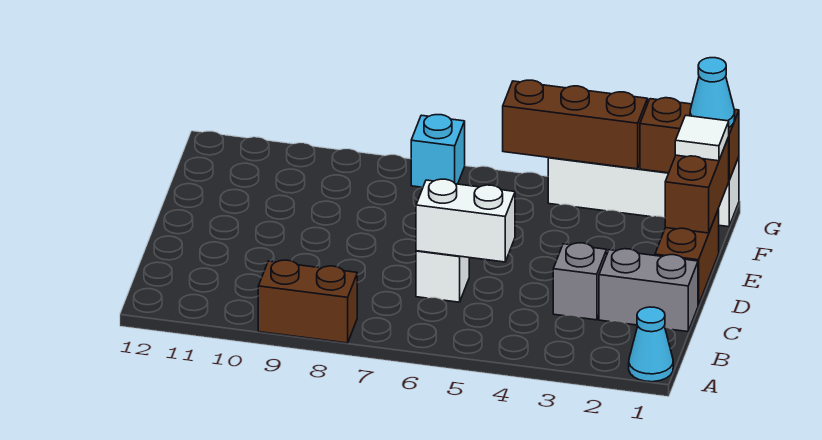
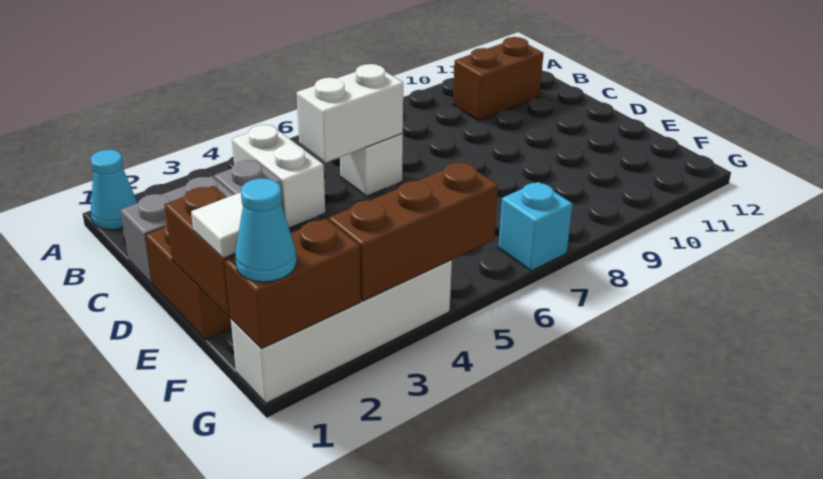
brown 1x2 brick [258,260,357,343] -> brown 1x2 brick moved to [453,37,544,121]
none -> white 1x2 brick [232,125,325,228]

